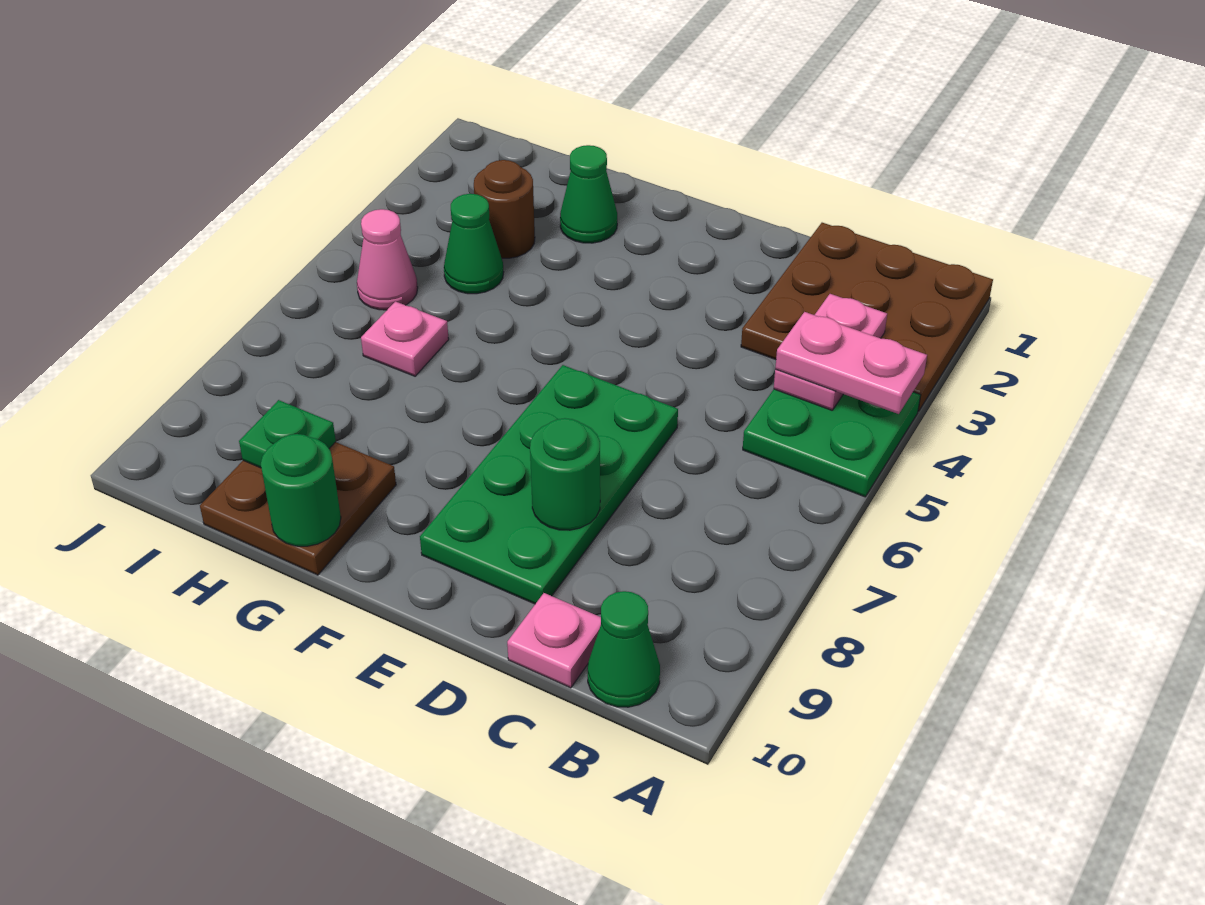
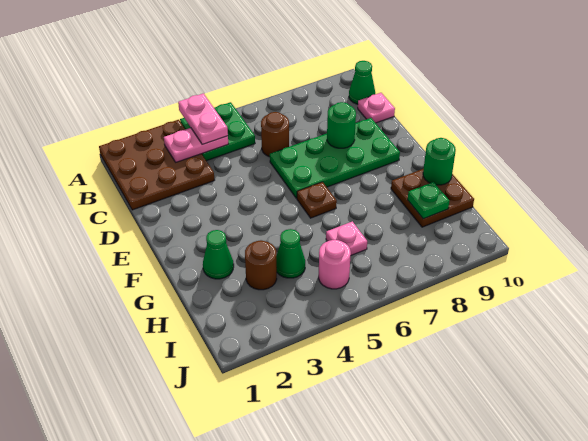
none -> brown 1x1 round brick [261,112,289,157]
none -> brown 1x1 plate [297,182,337,218]
pink 1x1 cone [357,209,418,310] -> pink 1x1 round brick [319,240,351,289]

